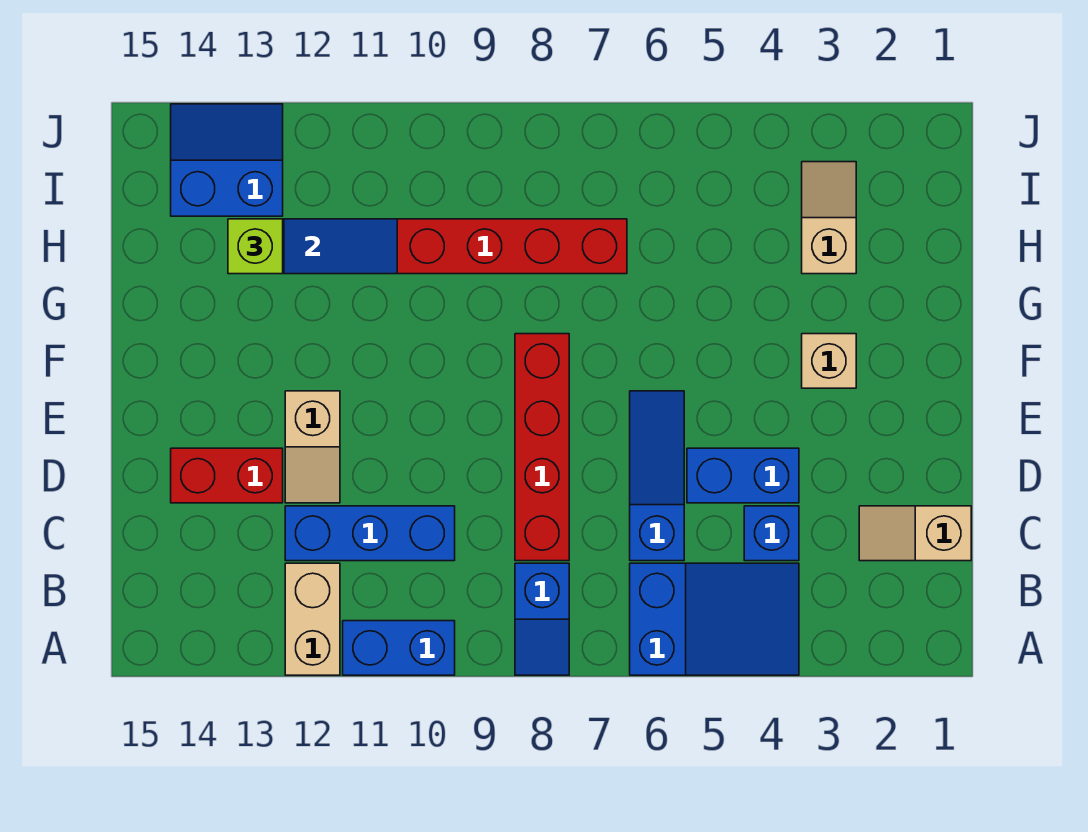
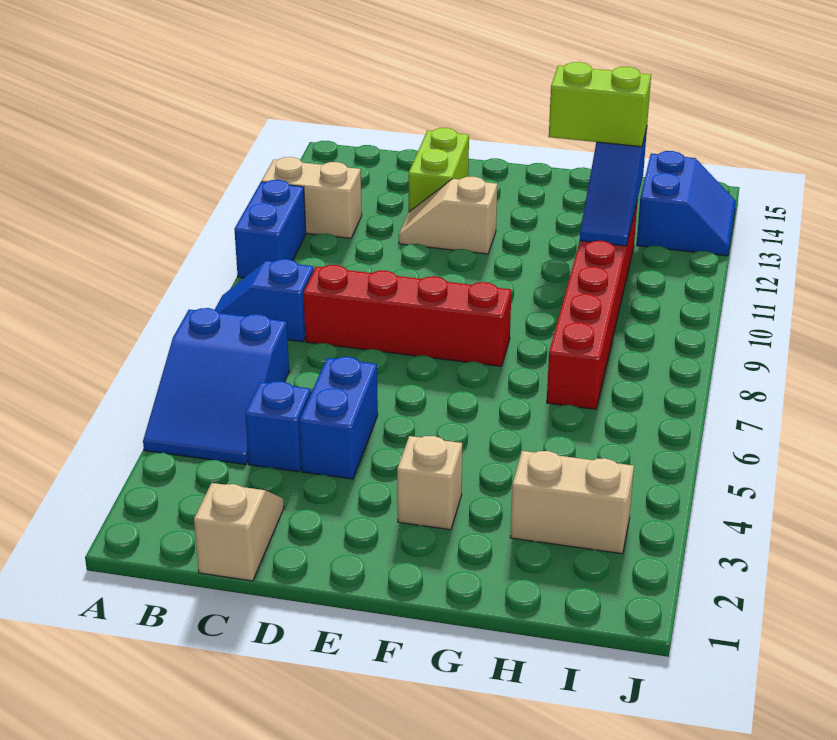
blue 1x3 slope [630,391,684,561] -> none
blue 1x3 brick [285,506,455,561] -> none
red 1x2 brick [171,448,283,503] -> lime 1x2 brick [409,128,469,212]
tan 1x2 slope [802,162,856,274] -> tan 1x2 brick [510,451,634,554]
lime 1x1 brick [228,219,283,274] -> lime 1x2 brick [549,62,651,147]

